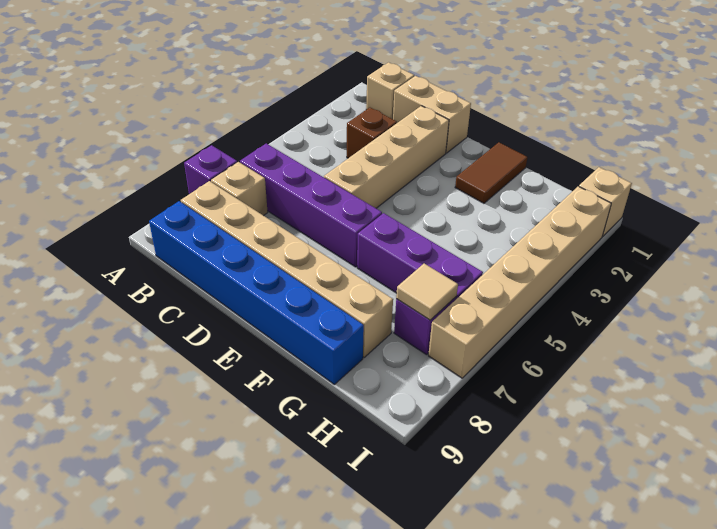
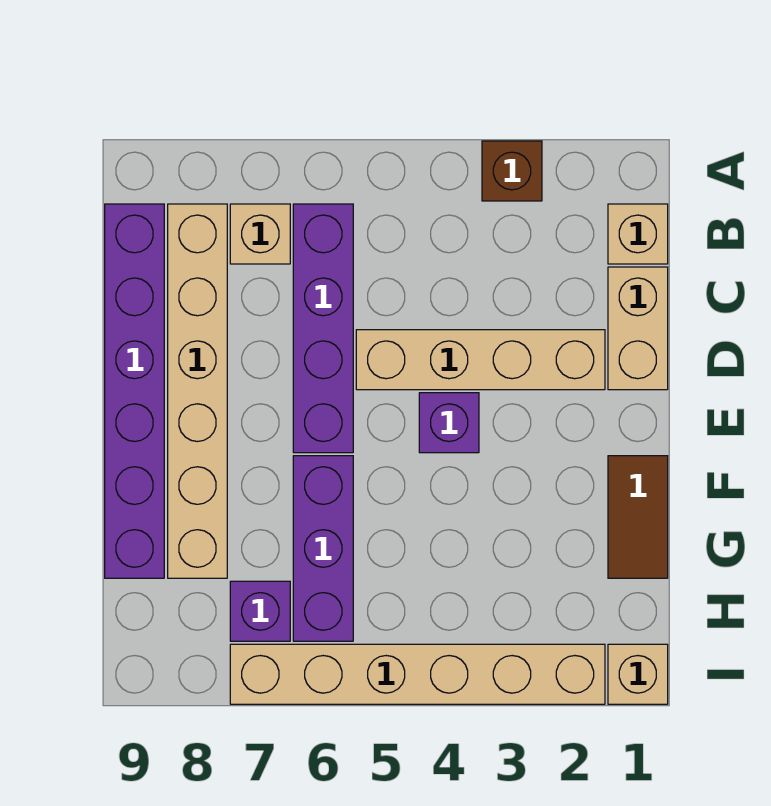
purple 1x1 brick [184,145,237,194] -> purple 1x1 brick moved to [419,393,479,453]
blue 1x6 brick [149,201,364,384] -> purple 1x6 brick [105,204,164,578]
brown 1x1 brick [347,108,397,158] -> brown 1x1 brick moved to [482,141,542,201]
brown 1x2 tile [455,142,527,203] -> brown 1x2 tile turned to [608,456,668,578]
tan 1x1 tile [396,264,458,320] -> none

